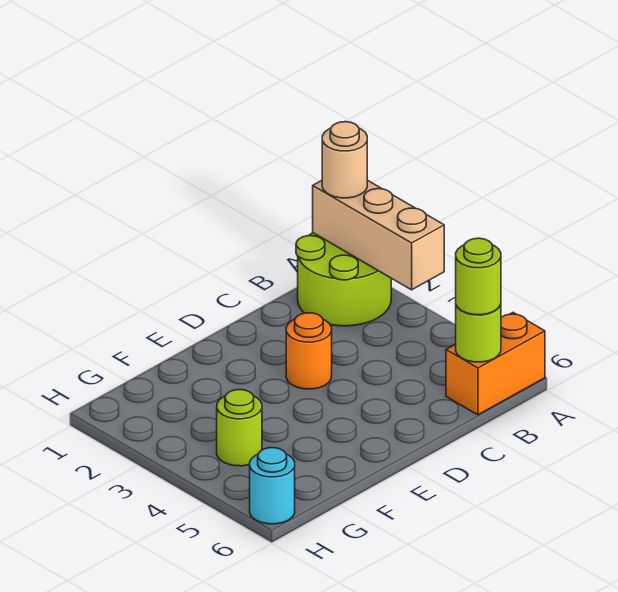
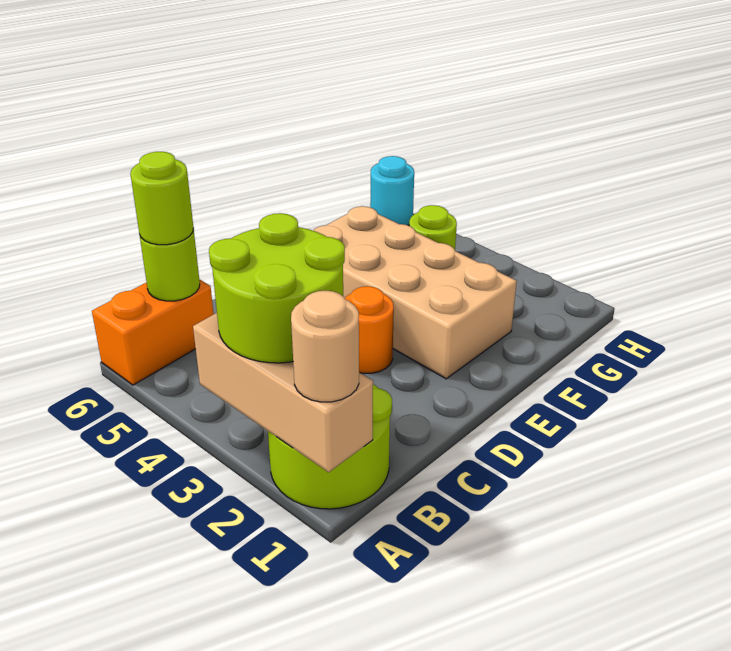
none -> lime 2x2 round brick [209,213,345,363]
none -> tan 2x4 brick [313,206,517,379]

